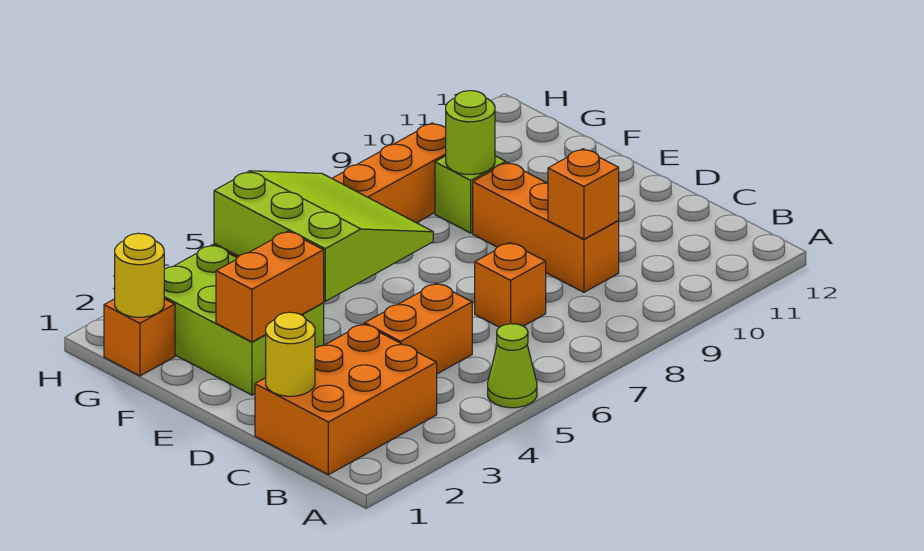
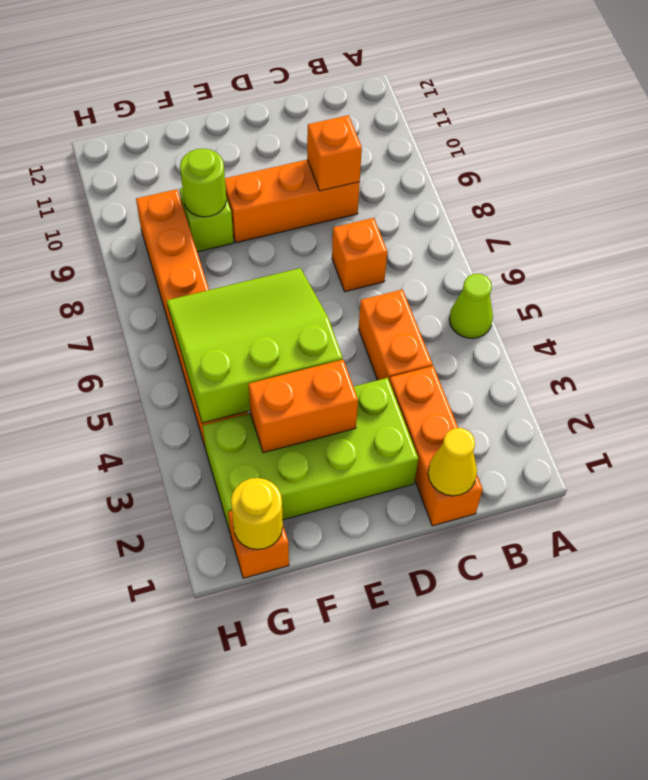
orange 2x3 brick [255,324,437,475] -> orange 1x3 brick [390,366,483,526]
yellow 1x1 round brick [266,312,315,396] -> yellow 1x1 cone [428,428,477,496]
lime 2x3 brick [164,245,324,395] -> lime 2x4 brick [203,378,418,534]
orange 1x2 brick [216,231,324,342] -> orange 1x2 brick turned to [248,360,358,453]

